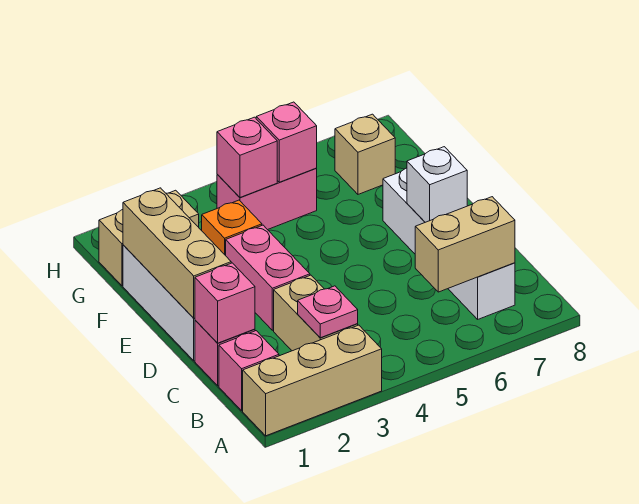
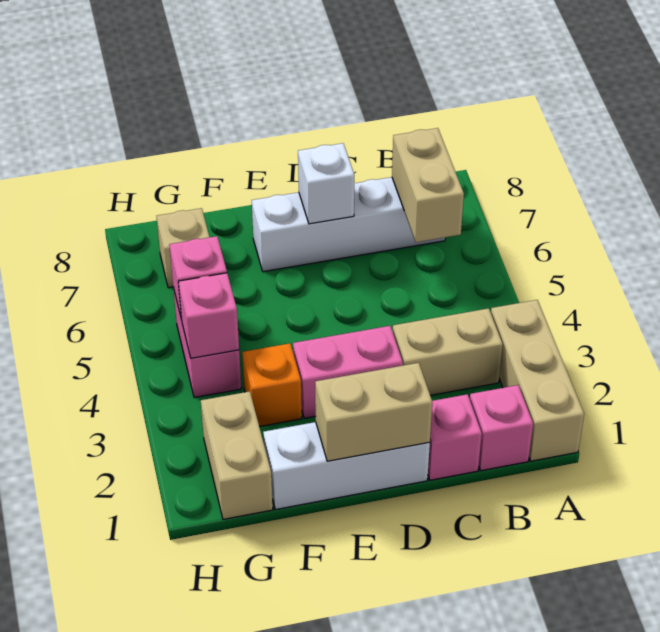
pink 1x1 plate [298,286,358,338] -> none
pink 1x1 brick [195,263,255,343] -> none
tan 1x3 brick [123,188,231,318] -> tan 1x2 brick [315,363,432,461]

